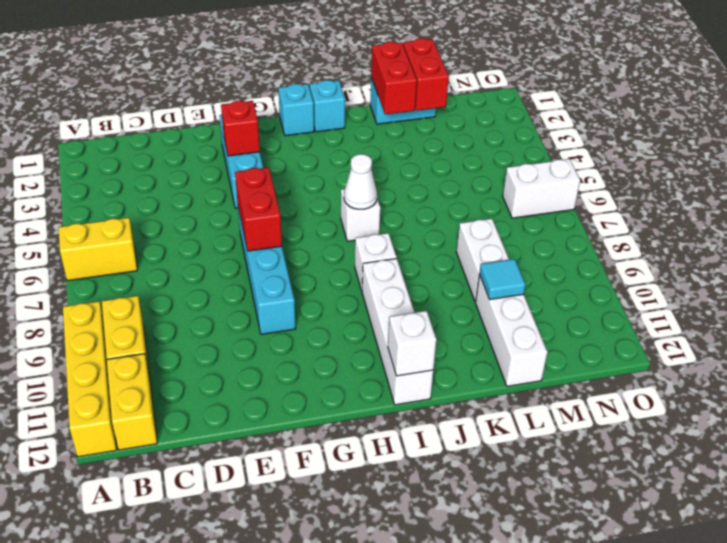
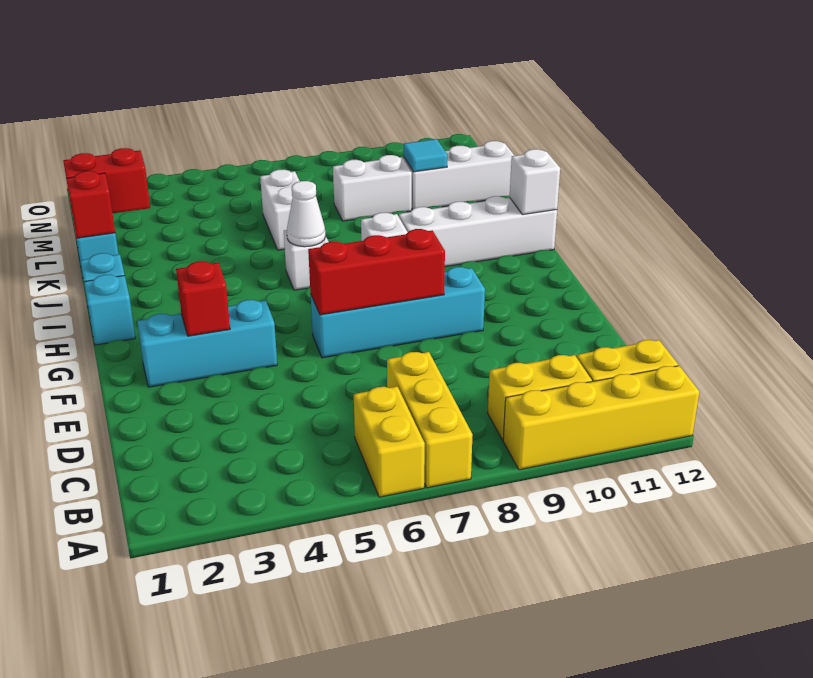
none -> yellow 1x3 brick [387,352,473,488]
red 1x2 brick [235,167,282,251] -> red 1x3 brick [308,229,445,315]
red 1x2 brick [371,42,417,114] -> red 1x1 brick [66,171,115,238]
white 1x2 brick [503,159,580,218] -> white 1x2 brick moved to [260,170,300,250]

